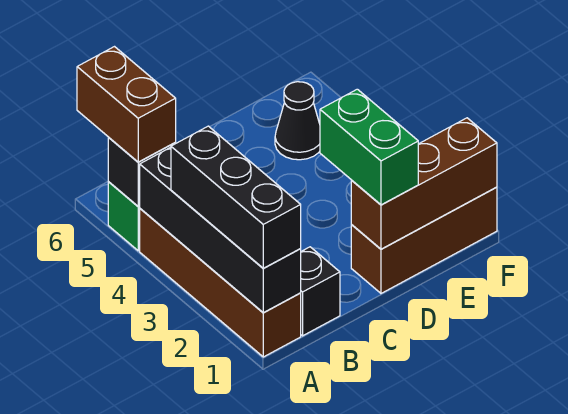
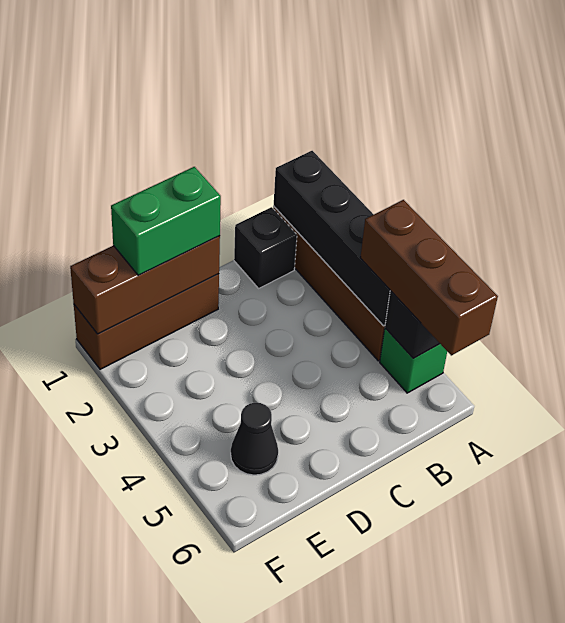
black 1x3 brick [171,126,301,268] -> none
brown 1x2 brick [77,47,176,162] -> brown 1x3 brick [360,200,498,355]
green 1x2 brick [320,89,418,205] -> green 1x2 brick turned to [111,167,221,275]

